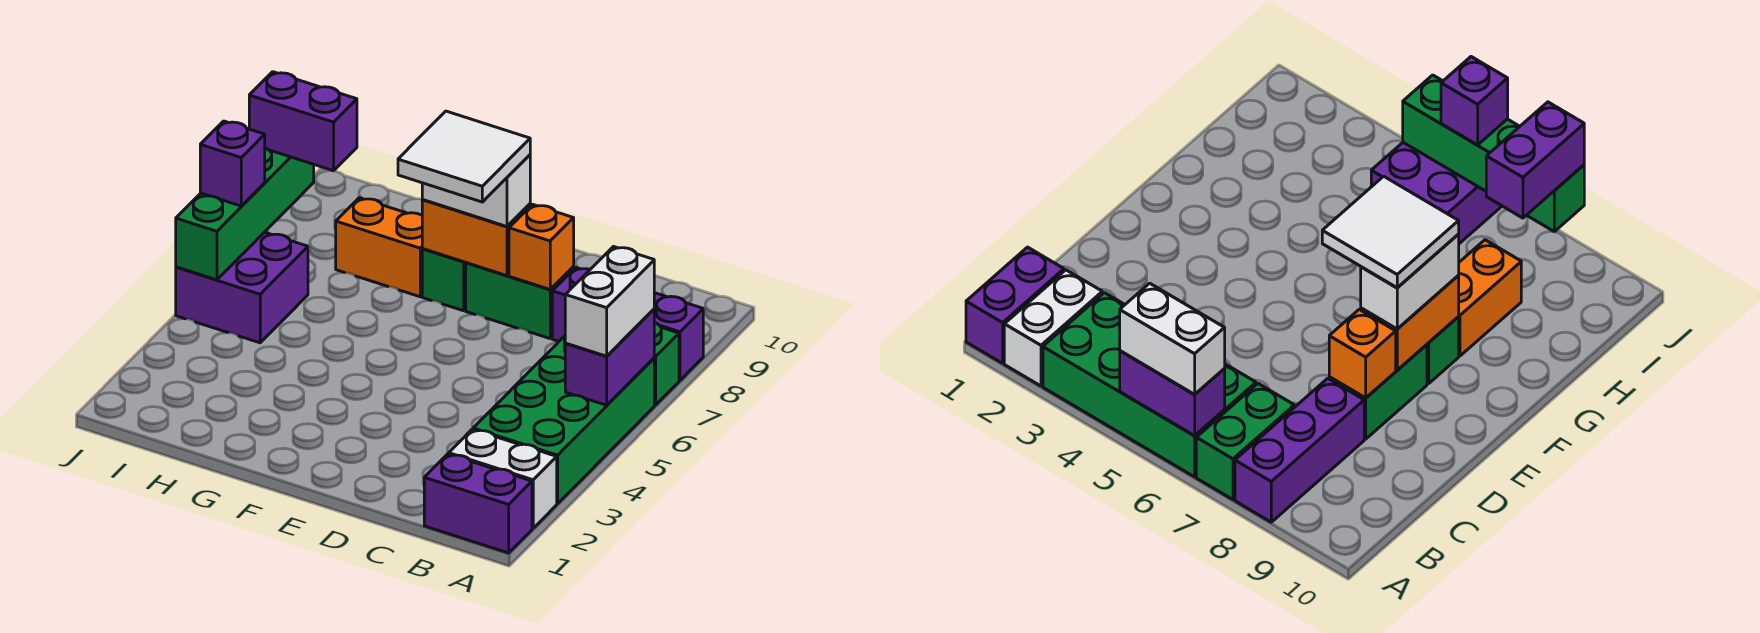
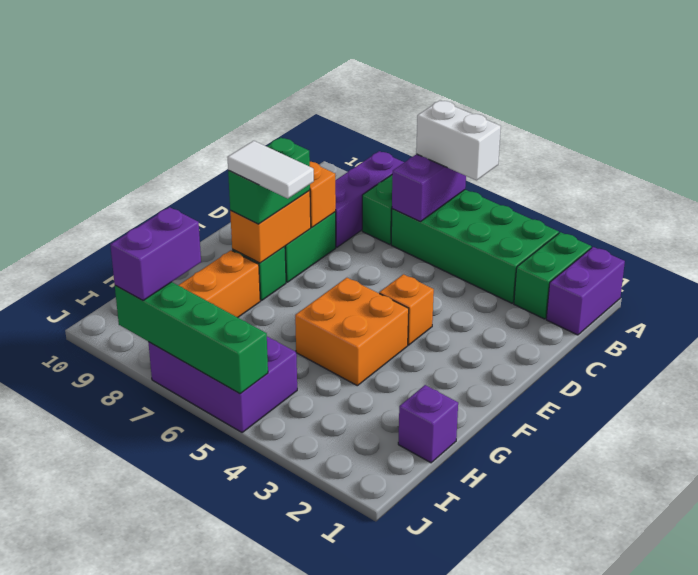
white 1x2 brick [449,429,557,528] -> green 1x2 brick [514,232,591,319]
purple 1x2 brick [565,309,654,405] -> purple 1x2 brick turned to [392,154,466,222]
none -> orange 1x1 brick [379,274,434,345]
white 2x2 tile [398,111,530,202] -> white 1x2 tile [228,141,314,199]
white 1x2 brick [422,155,530,227] -> green 1x2 brick [228,138,310,224]
none -> orange 2x2 brick [295,278,409,386]
purple 2x2 brick [176,232,308,343] -> purple 2x3 brick [148,337,297,432]
purple 1x1 brick [200,121,265,206] -> purple 1x1 brick moved to [398,385,458,463]

